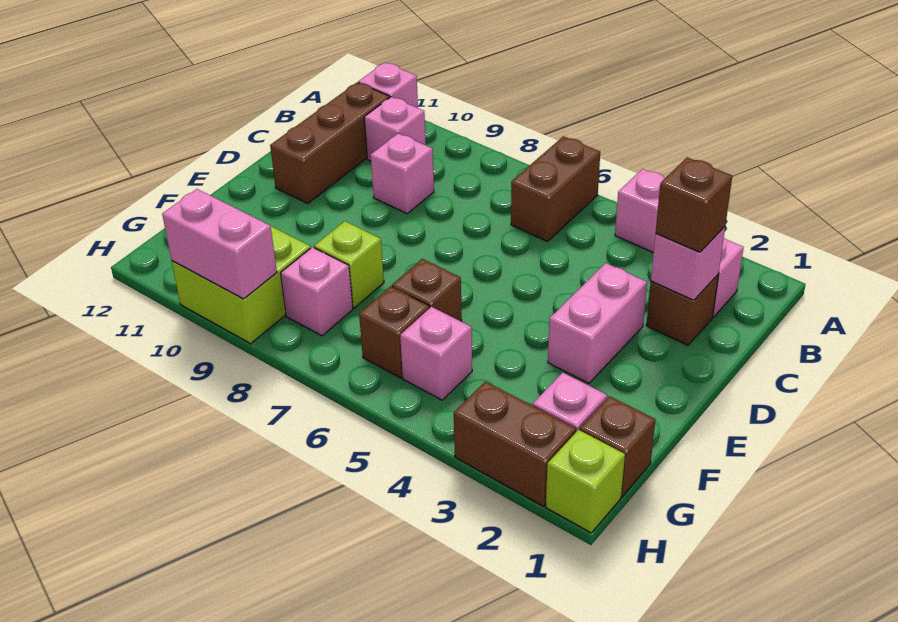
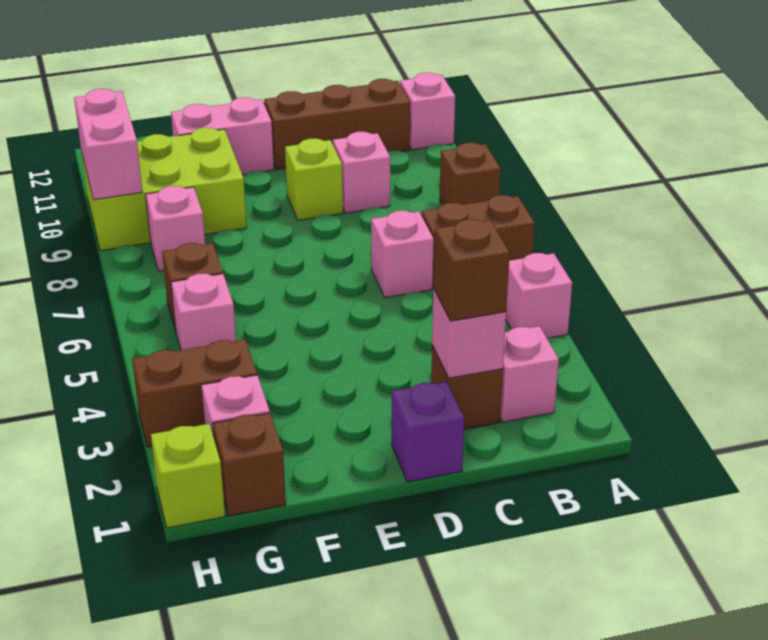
pink 1x1 brick [364,97,426,161] -> pink 1x1 brick moved to [371,211,434,298]
none -> purple 1x1 brick [392,381,464,482]
pink 1x2 brick [548,263,647,383] -> pink 1x2 brick moved to [171,97,274,175]
brown 1x1 brick [392,259,462,322] -> brown 1x1 brick moved to [440,143,501,205]
lime 1x1 brick [314,221,384,308] -> lime 1x1 brick moved to [285,139,343,220]
lime 2x2 brick [172,226,311,344] -> lime 2x3 brick [81,128,247,251]
brown 1x2 brick [454,382,576,506] -> brown 1x2 brick turned to [132,339,257,447]

